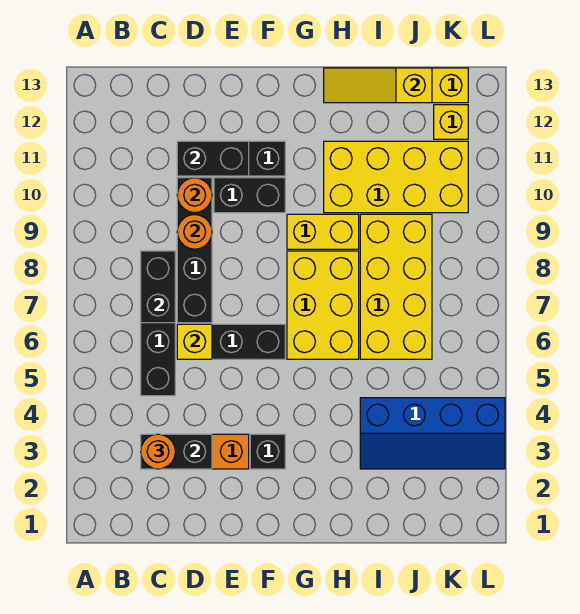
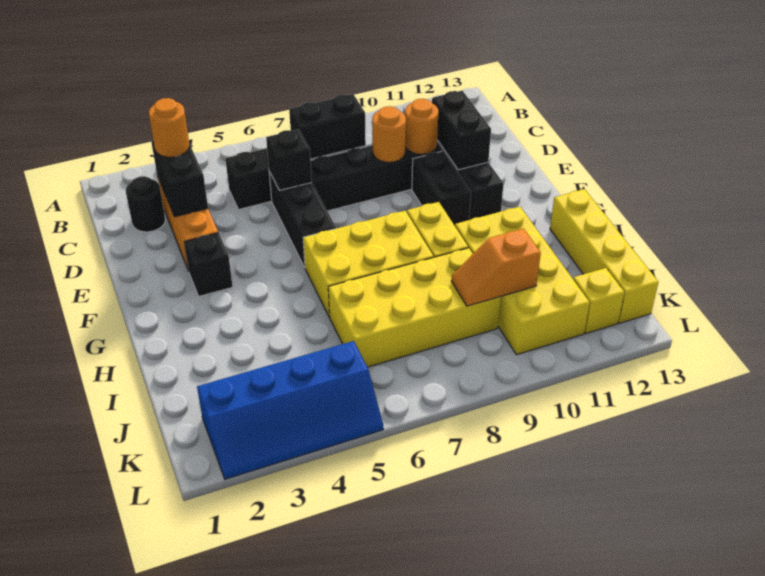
none -> black 1x1 round brick [126,176,165,232]
yellow 1x1 brick [177,324,212,359] -> black 1x1 brick [266,129,312,190]
yellow 1x3 slope [324,68,432,103] -> none
blue 2x4 slope [360,398,505,469] -> blue 2x4 slope turned to [197,341,383,479]
none -> orange 1x2 slope [451,229,541,306]

